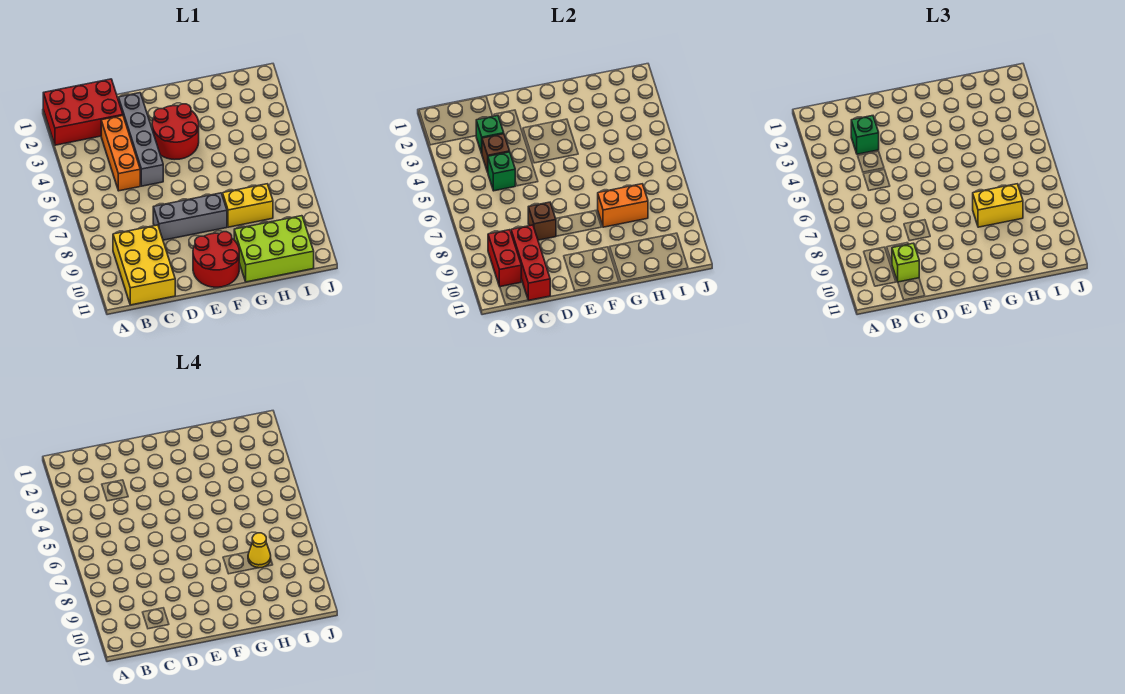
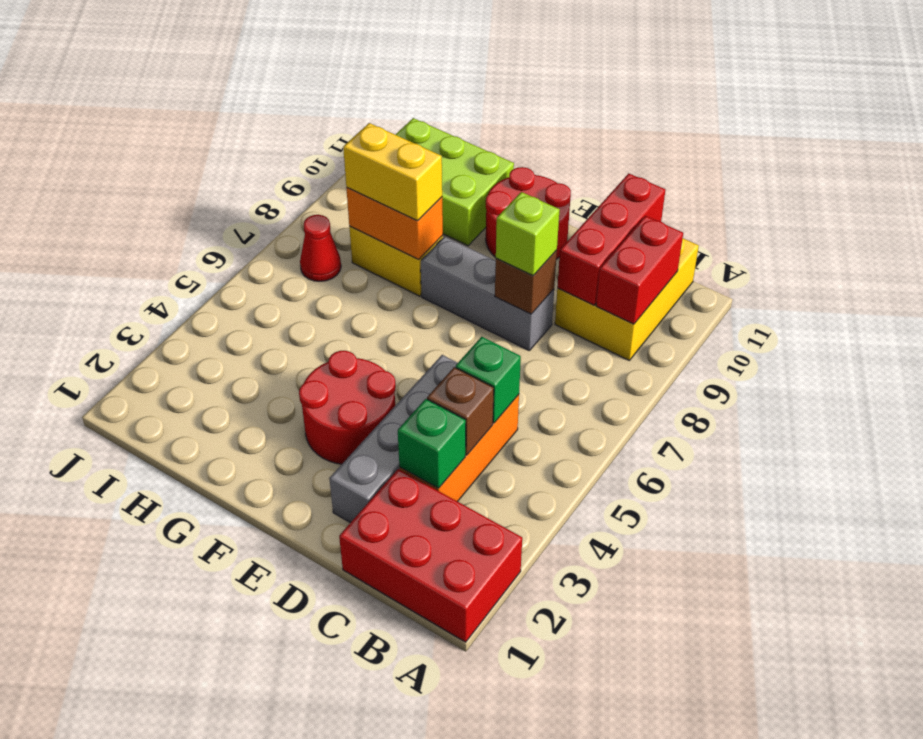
green 1x1 brick [851,116,879,154] -> none
lime 1x1 brick [892,243,919,282] -> lime 1x1 brick moved to [496,192,560,275]
yellow 1x1 cone [248,533,271,568] -> none
none -> red 1x1 cone [300,215,341,281]

